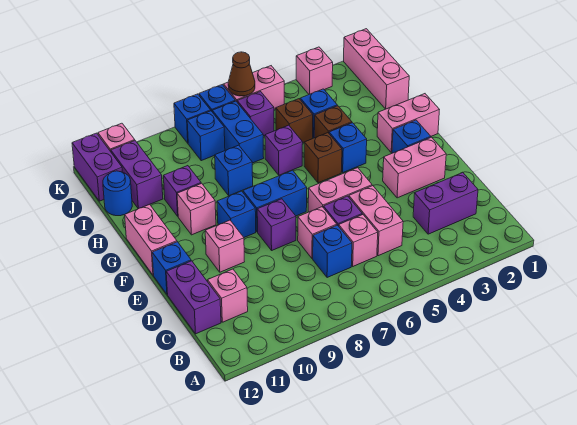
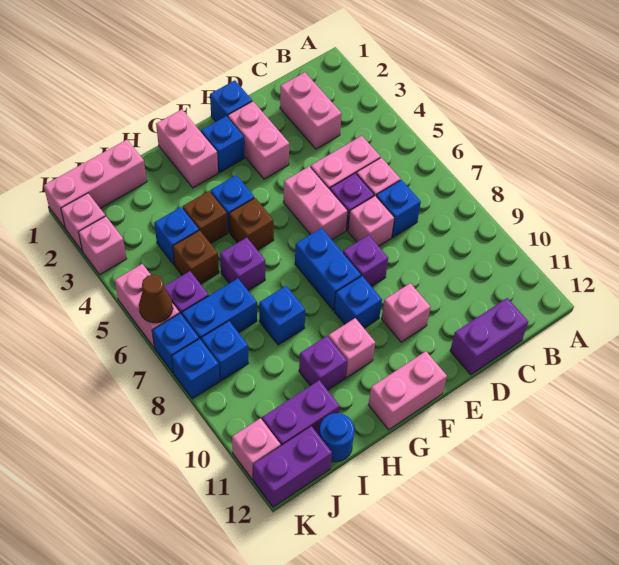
purple 1x2 brick [413,172,478,234] -> pink 1x2 brick [280,72,342,149]
pink 1x1 brick [208,269,248,322] -> pink 1x1 brick moved to [61,193,105,251]
blue 1x1 brick [152,242,191,294] -> blue 1x1 brick moved to [210,80,252,122]

